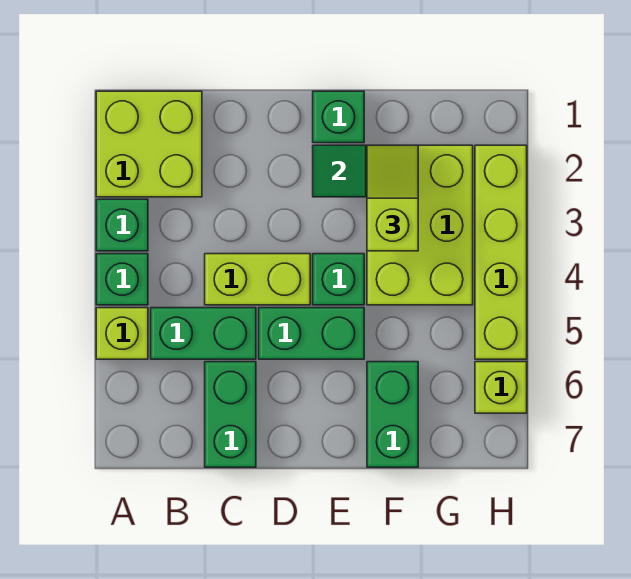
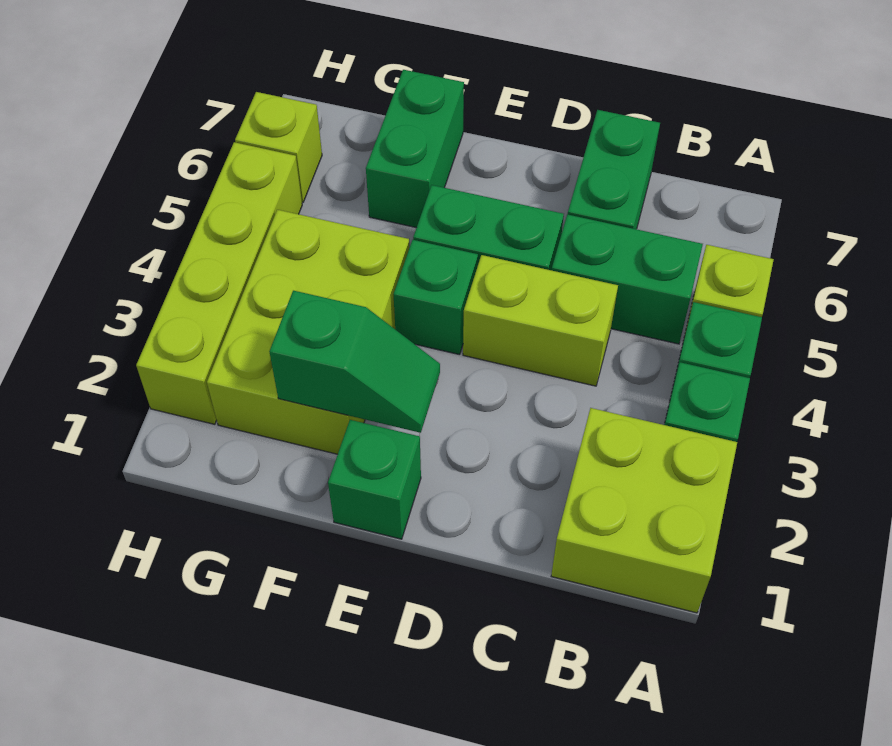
lime 1x2 slope [367,145,418,251] -> none

